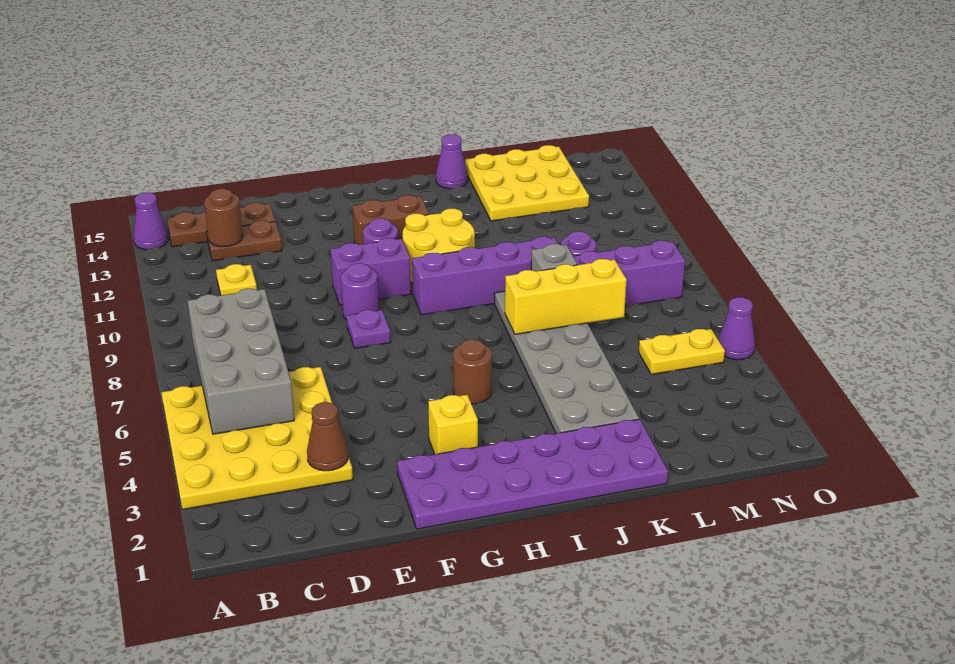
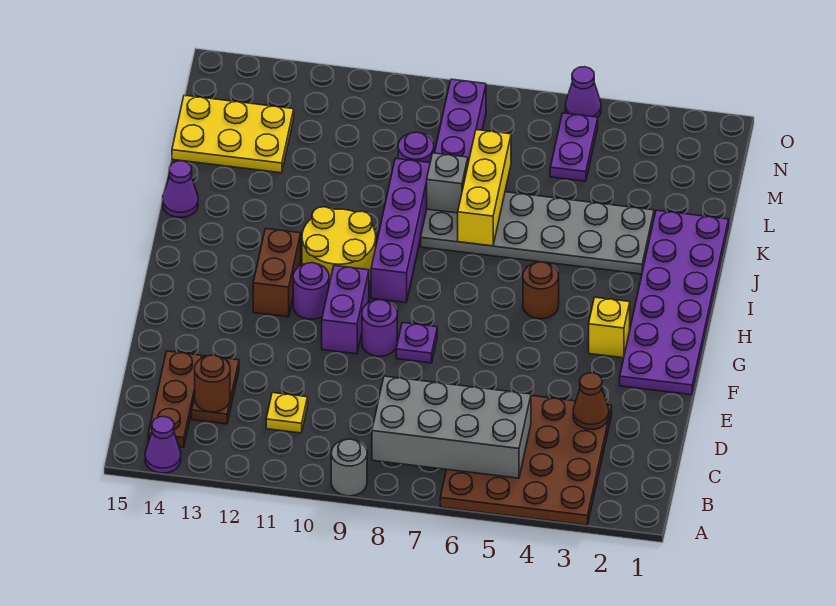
yellow 4x4 plate [161,367,353,510] -> brown 4x4 plate [440,396,612,525]
none -> grey 1x1 round brick [331,439,367,496]
yellow 3x3 plate [465,145,589,221] -> yellow 2x3 plate [172,95,294,173]
yellow 1x2 plate [639,329,725,374] -> purple 1x2 plate [550,113,598,181]

